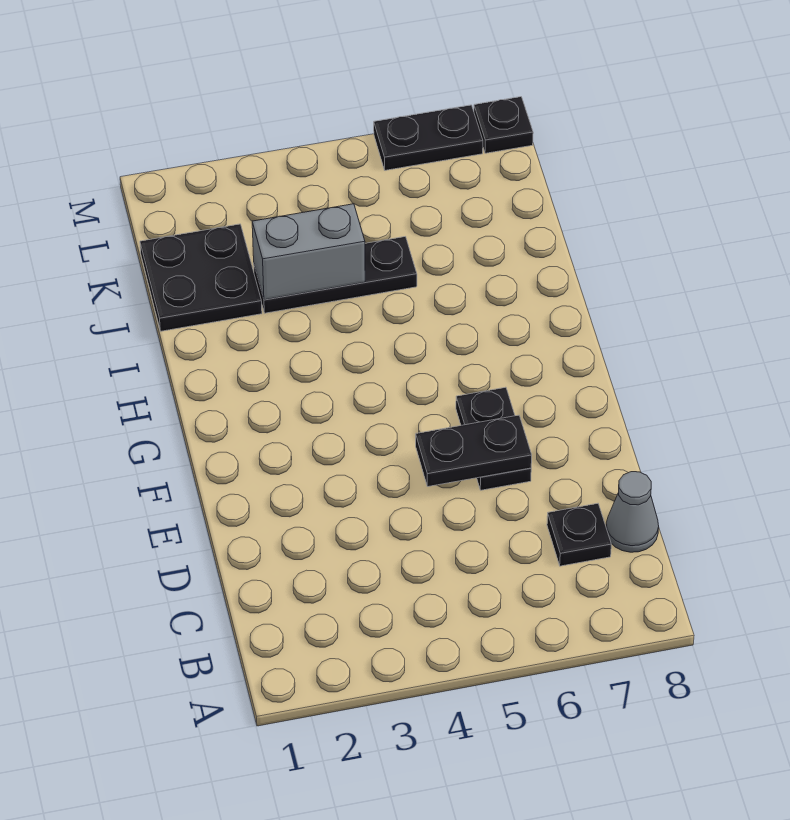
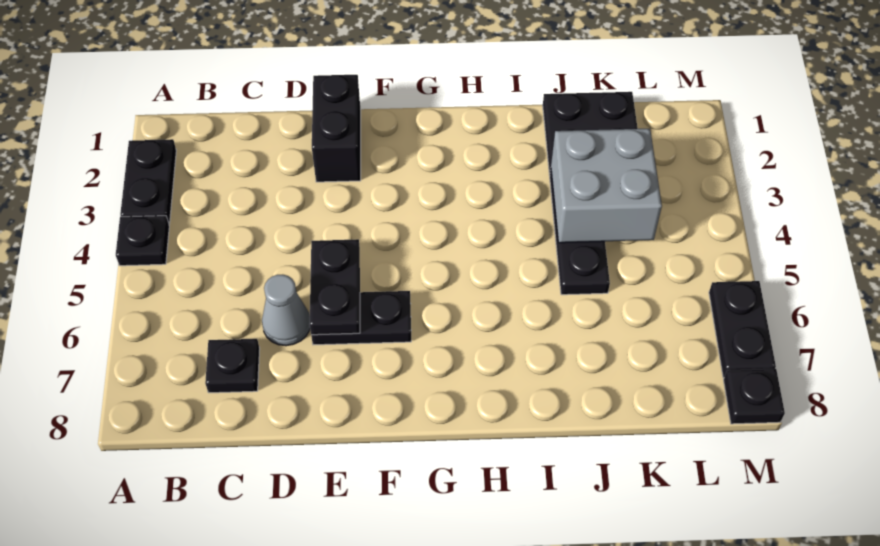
none -> black 1x2 plate [120,139,176,224]
none -> black 1x1 plate [116,216,169,266]
grey 1x1 cone [606,472,659,552] -> grey 1x1 cone moved to [262,275,310,346]
none -> black 1x2 brick [312,75,361,182]
grey 1x2 brick [252,204,365,300] -> grey 2x2 brick [551,129,662,243]

